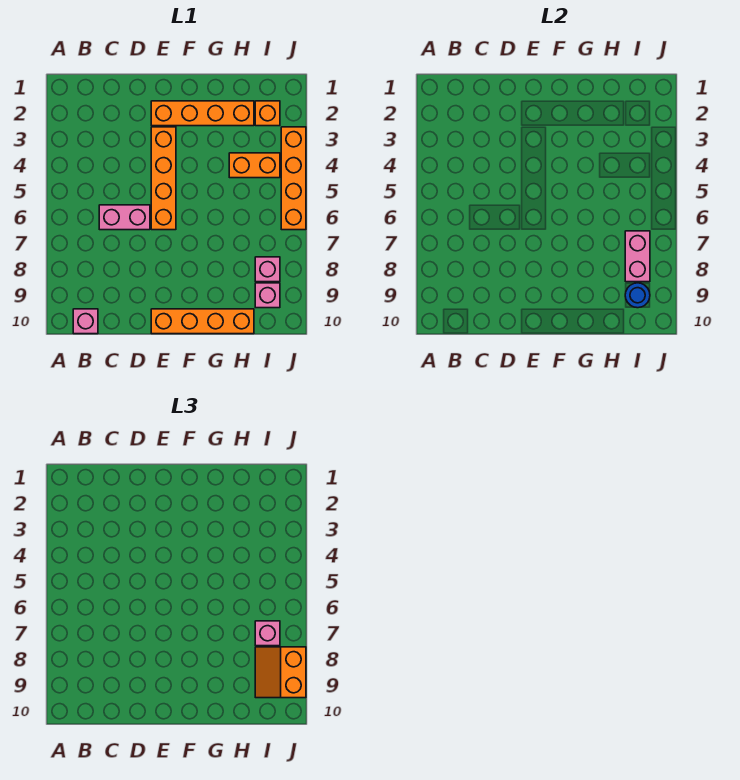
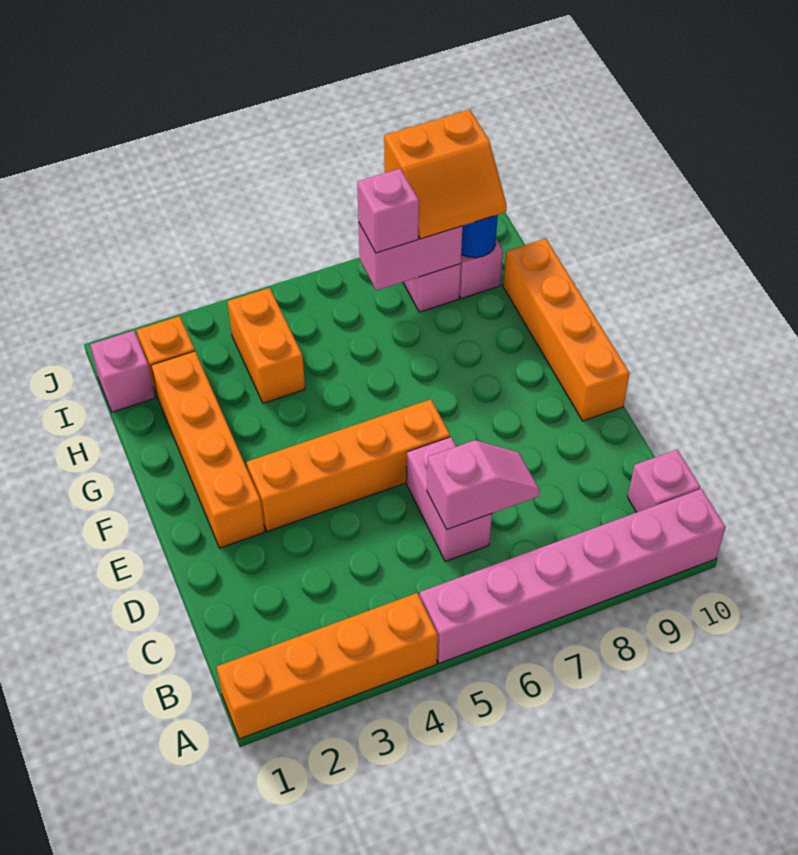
none -> pink 1x6 brick [420,489,726,663]
none -> pink 1x2 slope [427,440,540,529]
none -> pink 1x1 brick [90,331,155,412]
orange 1x4 brick [281,127,306,230] -> orange 1x4 brick moved to [217,593,438,739]

